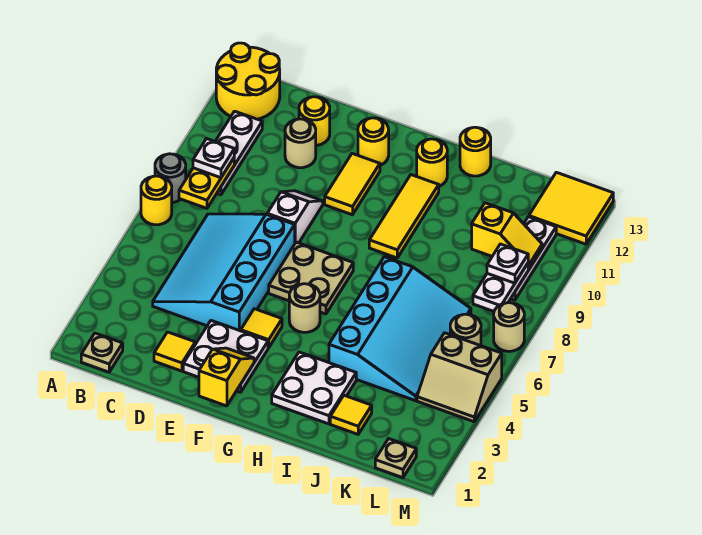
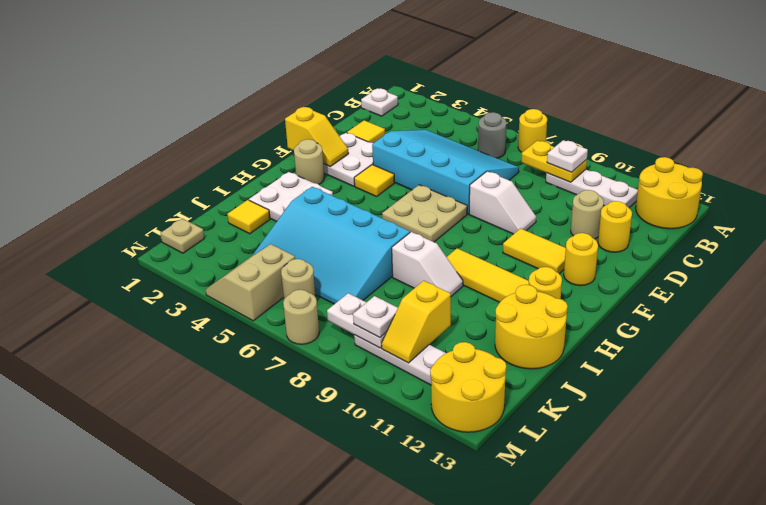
grey 1x1 round brick [155,154,186,203] -> grey 1x1 round brick moved to [478,112,507,158]
tan 1x1 plate [81,333,123,372] -> white 1x1 plate [361,88,398,116]
tan 1x1 round brick [289,284,320,332] -> tan 1x1 round brick moved to [294,139,324,184]
none -> white 1x2 slope [392,232,463,297]
yellow 1x1 round brick [460,127,491,176] -> yellow 2x2 round brick [495,285,568,369]
yellow 2x2 tile [529,172,613,244] -> yellow 2x2 round brick [430,342,506,432]

